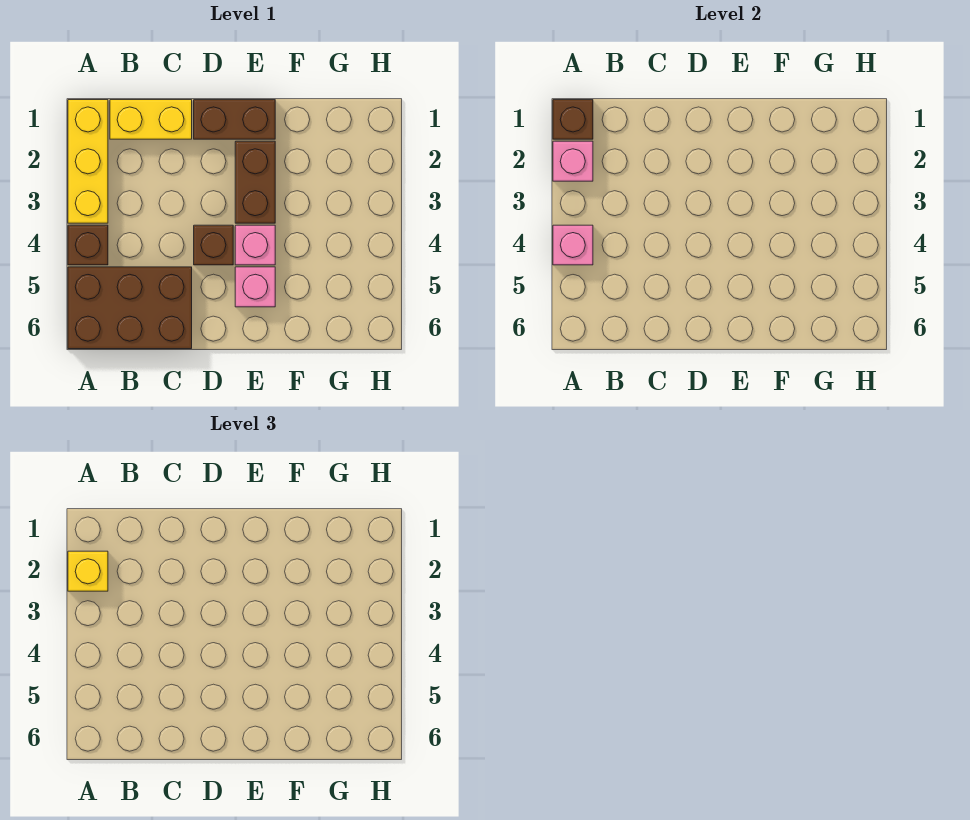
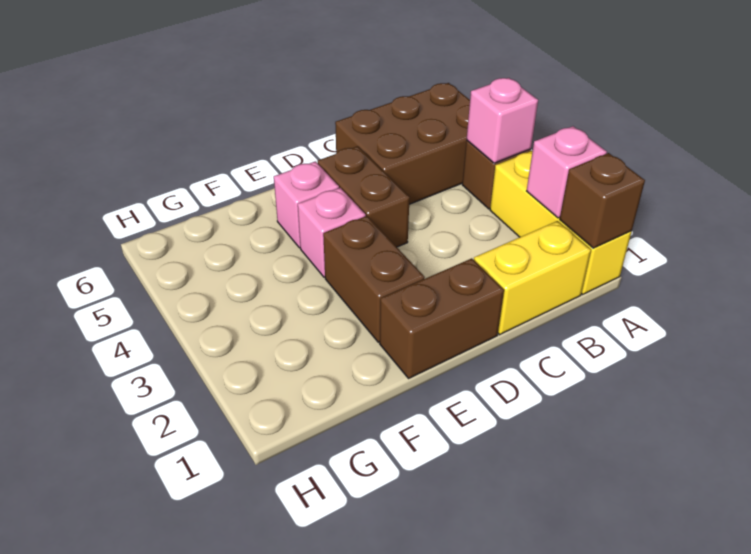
yellow 1x1 brick [68,551,108,591] -> none
brown 1x1 brick [194,225,233,265] -> brown 1x2 brick [318,146,410,247]

